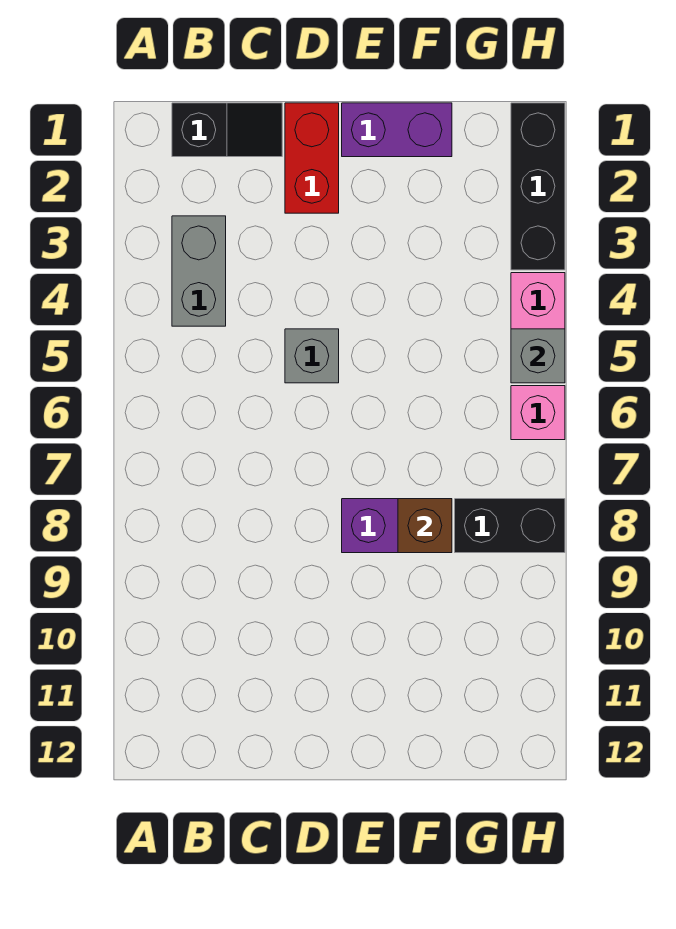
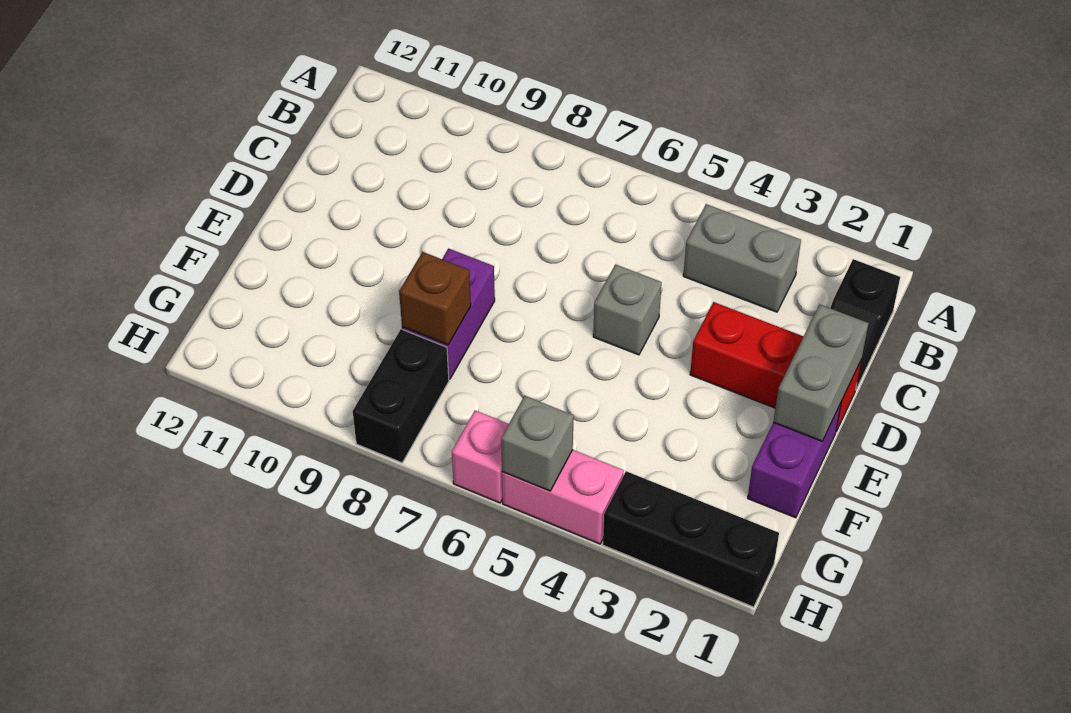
red 1x2 brick [285,103,339,213] -> red 1x3 brick [690,302,861,431]
none -> grey 1x2 brick [773,304,869,441]

